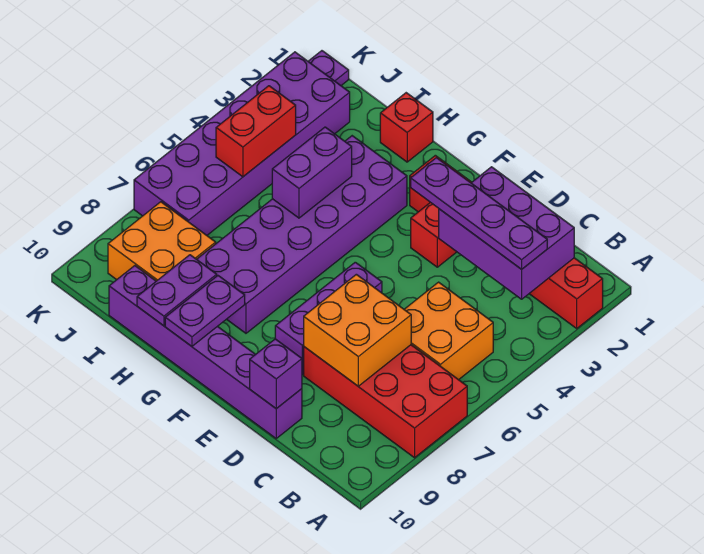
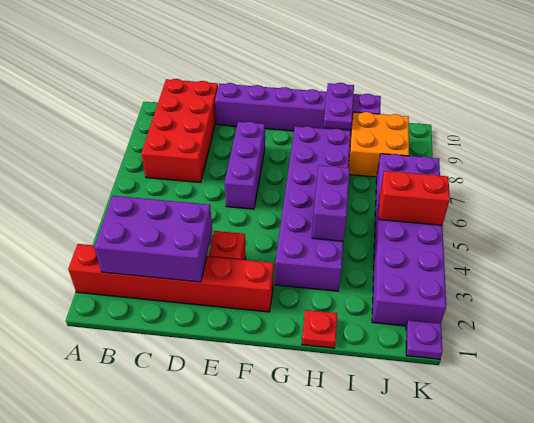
red 2x4 brick [304,345,467,458] -> red 2x4 brick turned to [141,79,218,182]
purple 1x4 plate [411,158,547,269] -> none
orange 2x2 brick [404,282,493,380] -> none
orange 2x2 brick [304,274,411,386] -> none
purple 1x1 brick [250,339,302,409] -> none
purple 1x2 plate [165,276,245,346] -> none
red 1x1 brick [380,93,433,162] -> red 1x1 plate [302,310,337,348]
red 1x2 brick [216,86,296,177] -> red 1x2 brick turned to [379,171,450,225]

